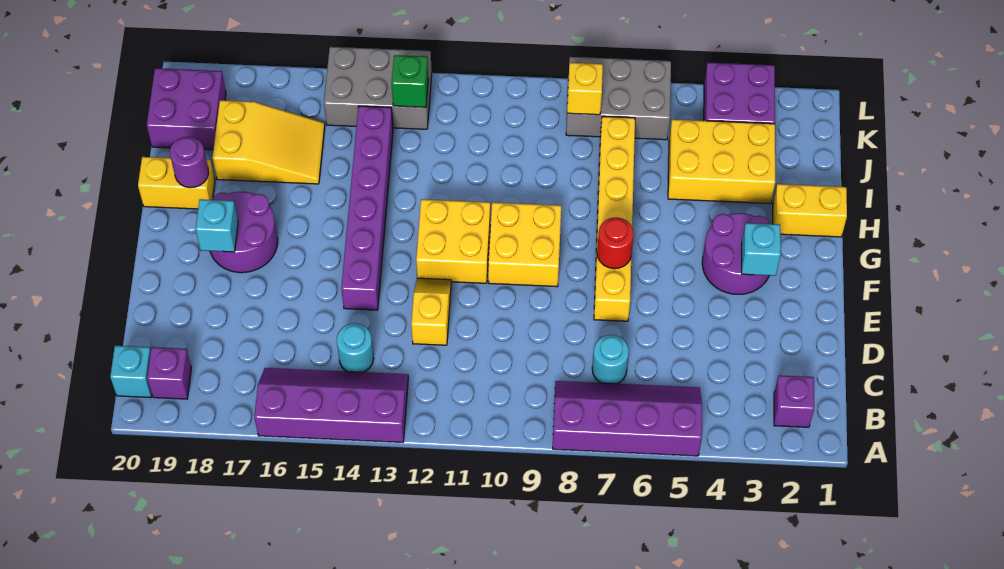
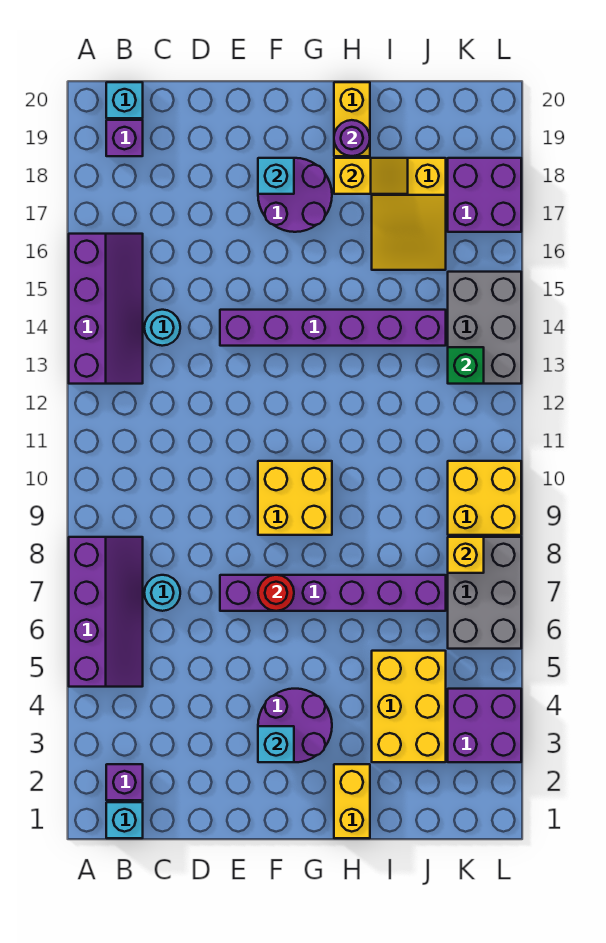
none -> cyan 1x1 brick [106,802,143,838]
yellow 1x2 slope [411,278,451,345] -> yellow 1x2 slope moved to [334,158,408,194]
yellow 1x6 brick [594,116,635,321] -> purple 1x6 brick [220,575,446,611]
yellow 2x2 brick [416,199,490,283] -> yellow 2x2 brick moved to [448,461,521,535]
purple 2x2 brick [147,68,226,150] -> purple 2x2 brick moved to [448,158,521,232]

